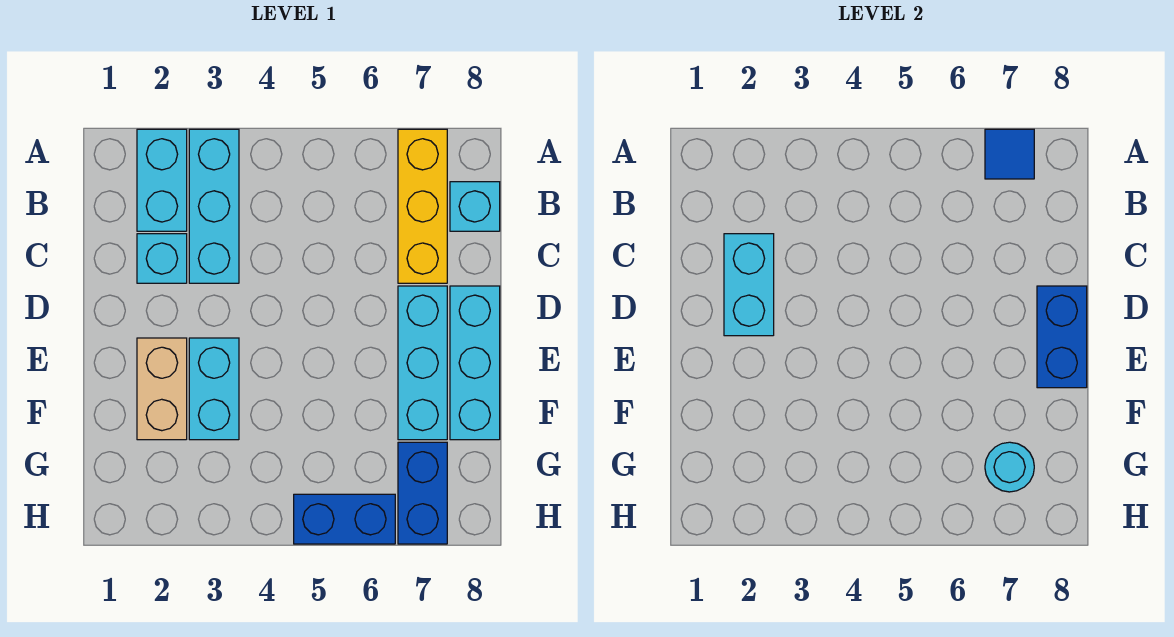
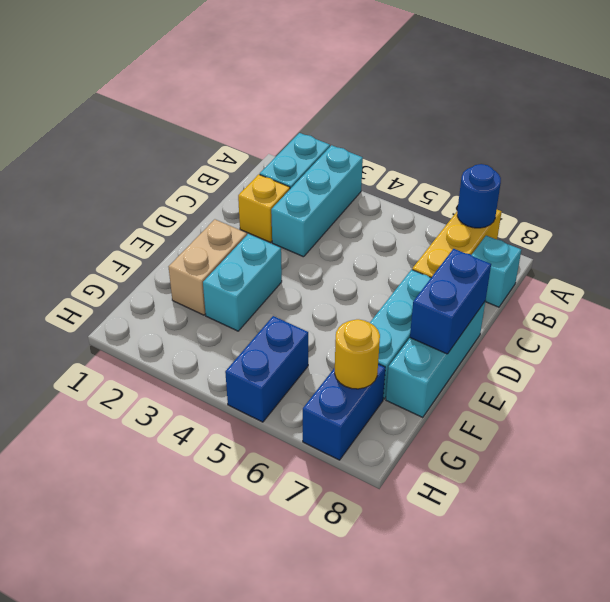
blue 1x1 tile [985,129,1034,179] -> blue 1x1 round brick [457,164,501,228]
cyan 1x1 brick [137,234,187,283] -> yellow 1x1 brick [238,174,290,242]
cyan 1x2 brick [724,234,774,336] -> none
cyan 1x1 round brick [985,442,1034,492] -> yellow 1x1 round brick [335,319,380,389]
blue 1x2 brick [294,494,395,544] -> blue 1x2 brick turned to [225,316,308,422]

